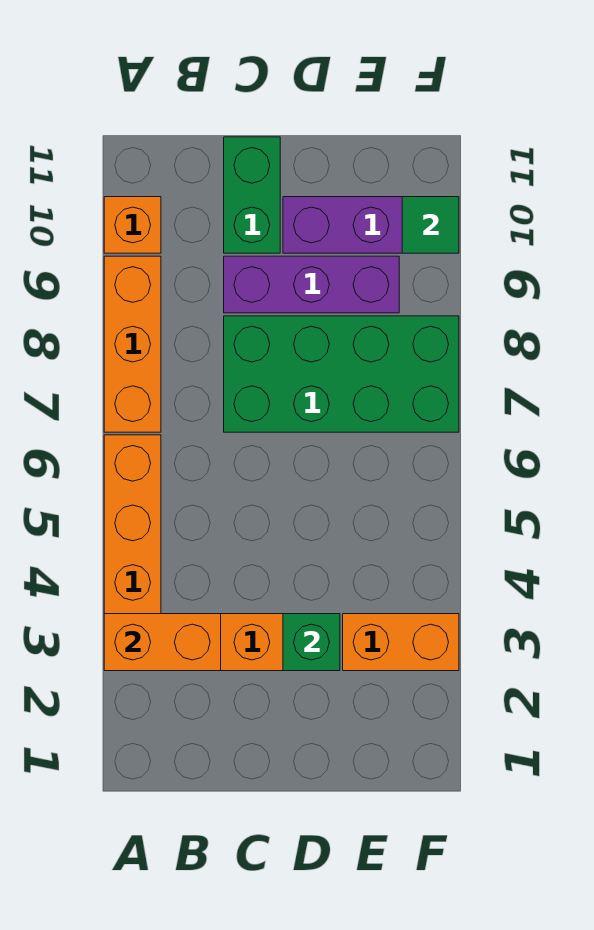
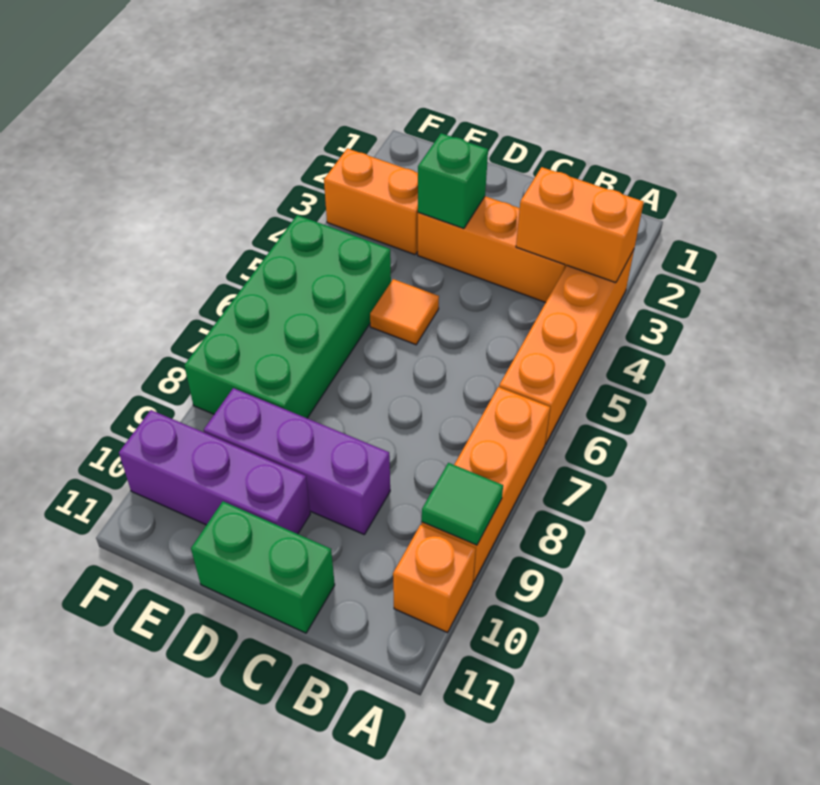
green 2x4 brick [224,316,459,432] -> green 2x4 brick turned to [184,215,391,418]
green 1x2 brick [224,137,280,253] -> green 1x2 brick turned to [191,501,335,633]
none -> orange 1x1 tile [370,279,439,345]
green 1x1 tile [402,197,459,253] -> green 1x1 tile moved to [422,463,503,545]

